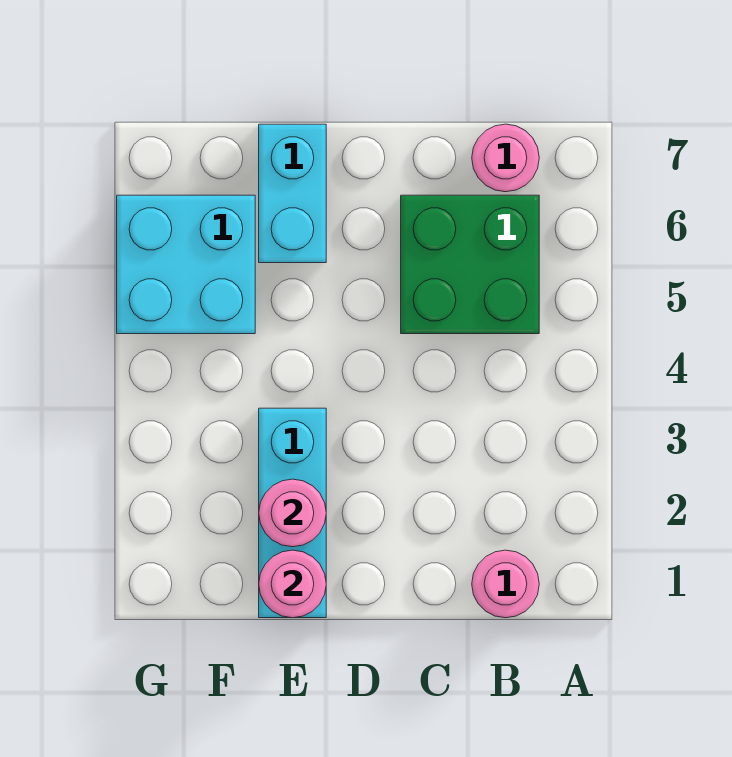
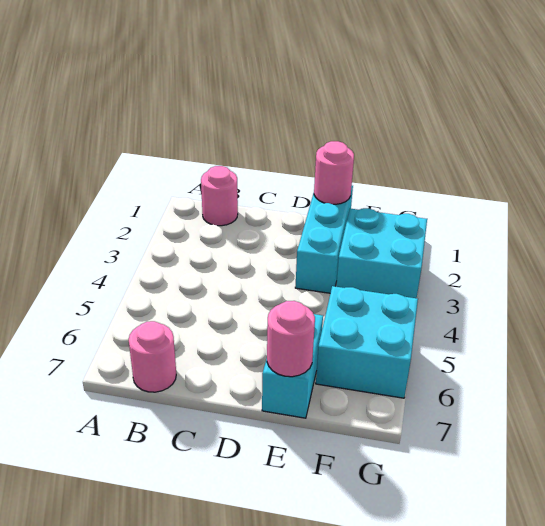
green 2x2 brick [401,195,539,334] -> none
pink 1x1 round brick [259,479,326,547] -> pink 1x1 round brick moved to [267,301,315,377]
none -> cyan 2x2 brick [336,208,427,298]

